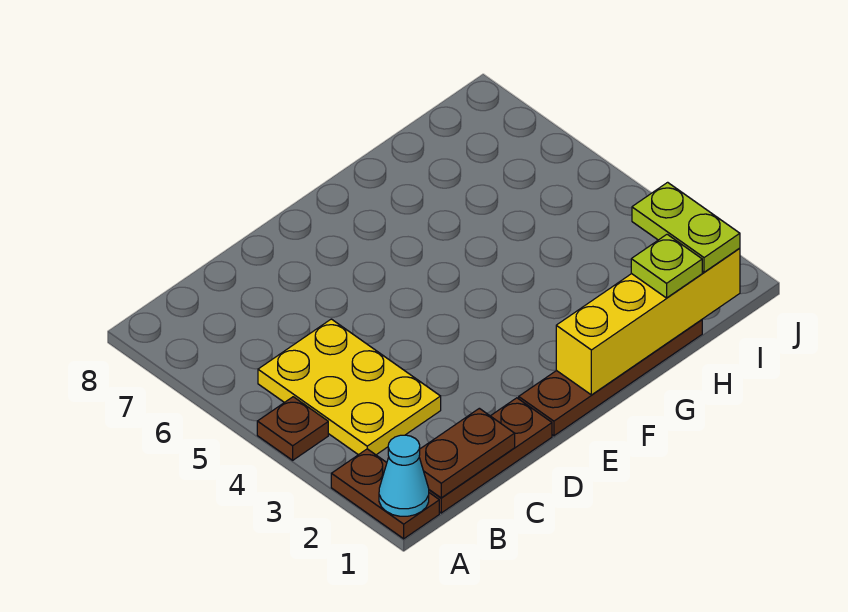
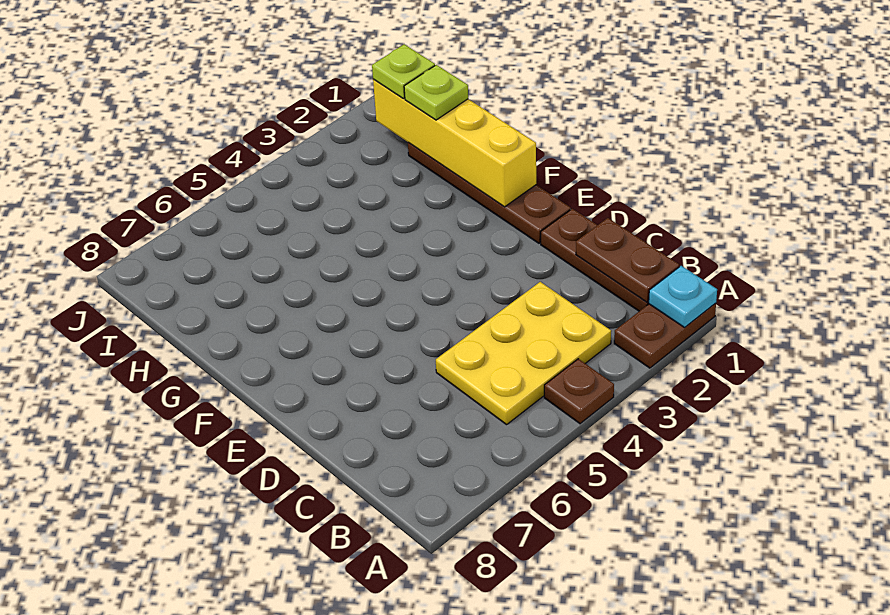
cyan 1x1 cone [379,435,429,516] -> cyan 1x1 plate [649,266,717,327]
lime 1x2 plate [632,182,740,272] -> lime 1x1 plate [372,44,435,99]

